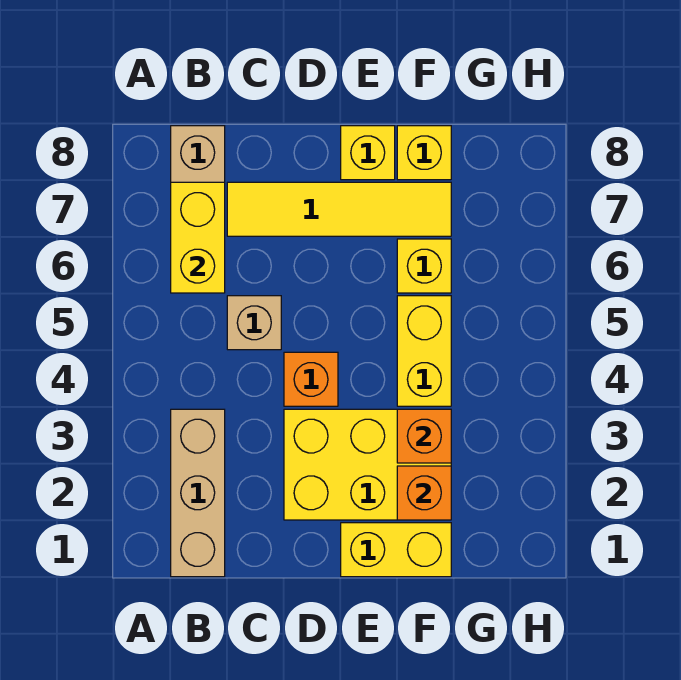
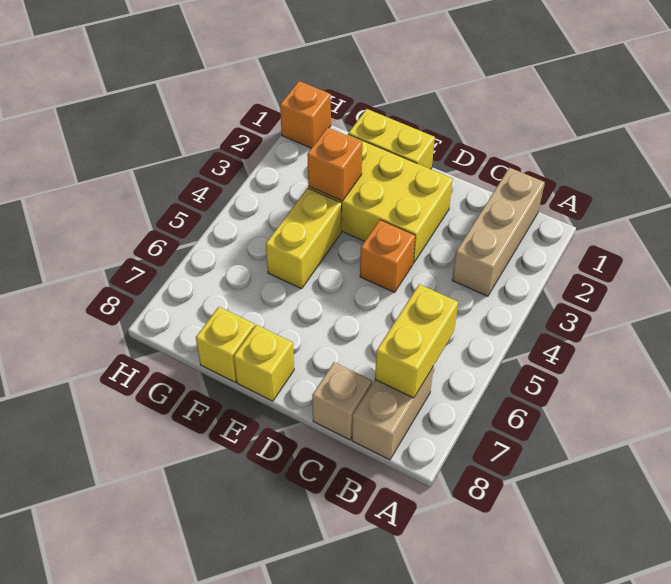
tan 1x1 brick [227,296,281,350] -> tan 1x1 brick moved to [312,362,372,440]
yellow 1x4 tile [227,182,451,236] -> none
orange 1x1 brick [397,466,451,520] -> orange 1x1 brick moved to [280,81,331,148]
yellow 1x1 brick [397,239,451,293] -> none

